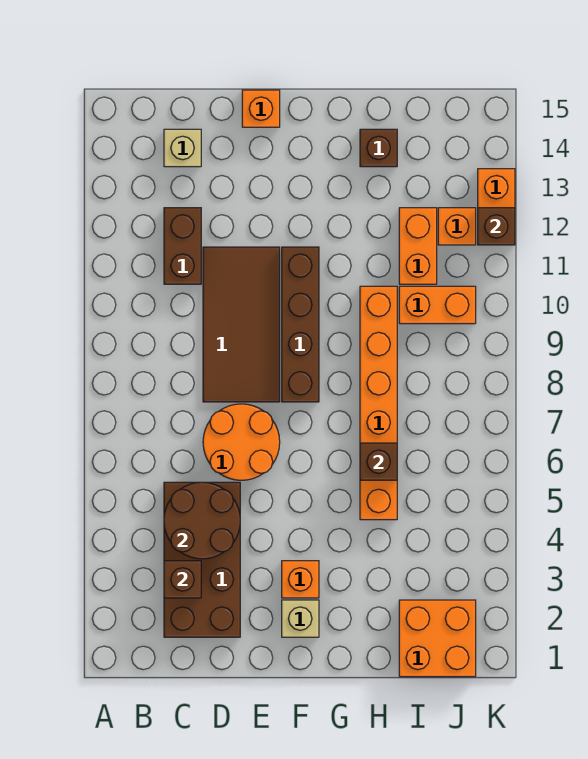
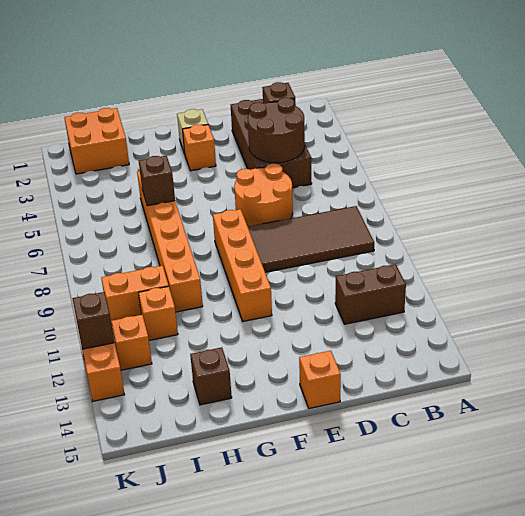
brown 1x2 brick [164,208,201,284] -> brown 1x2 brick turned to [335,264,406,324]
tan 1x1 brick [164,129,201,167] -> none
brown 2x4 tile [203,247,280,402] -> brown 2x4 tile turned to [248,206,374,272]
brown 1x4 brick [282,247,319,402] -> orange 1x4 brick [213,209,272,321]
orange 1x2 brick [399,208,437,284] -> orange 1x1 brick [139,286,178,340]

